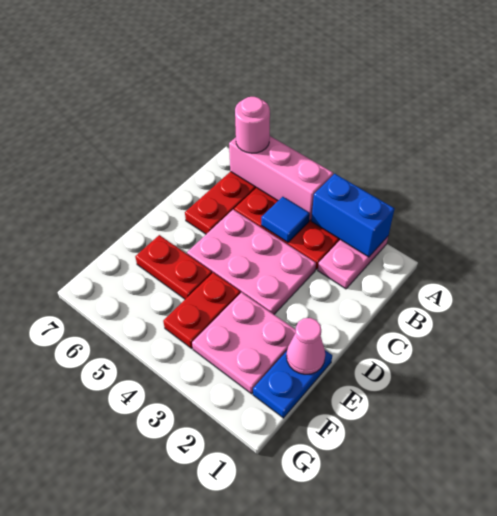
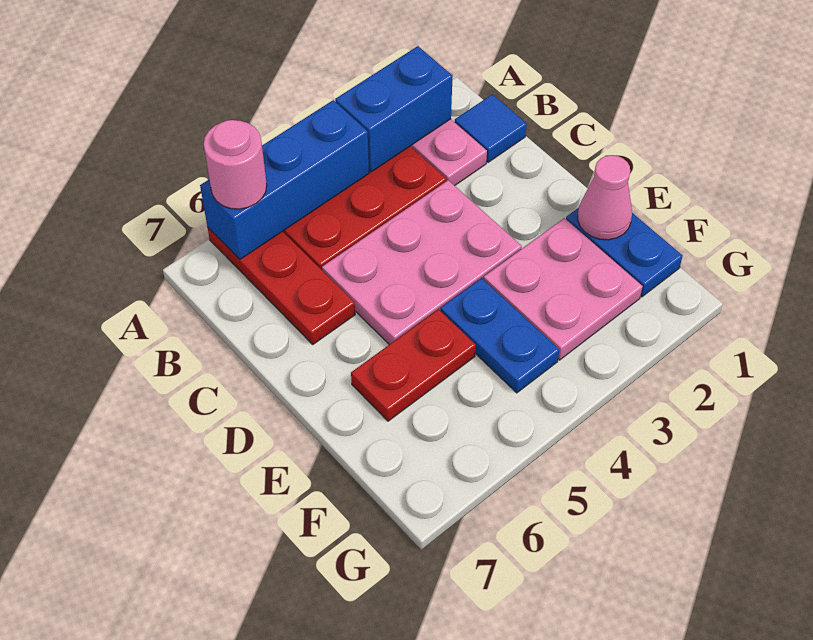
pink 1x3 brick [229,136,333,220] -> blue 1x3 brick [200,100,369,259]
blue 1x1 tile [261,197,310,242] -> blue 1x1 tile moved to [455,95,527,162]
red 1x2 plate [163,273,240,348] -> blue 1x2 plate [440,278,559,393]

